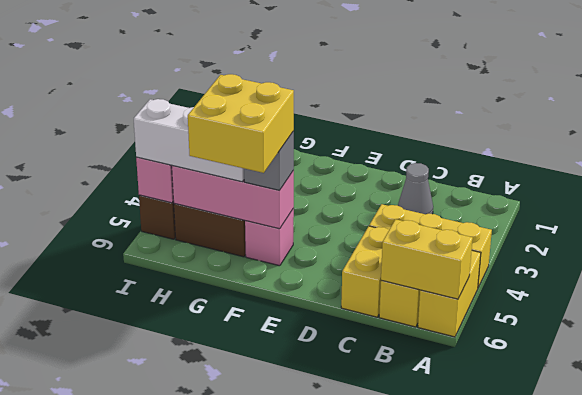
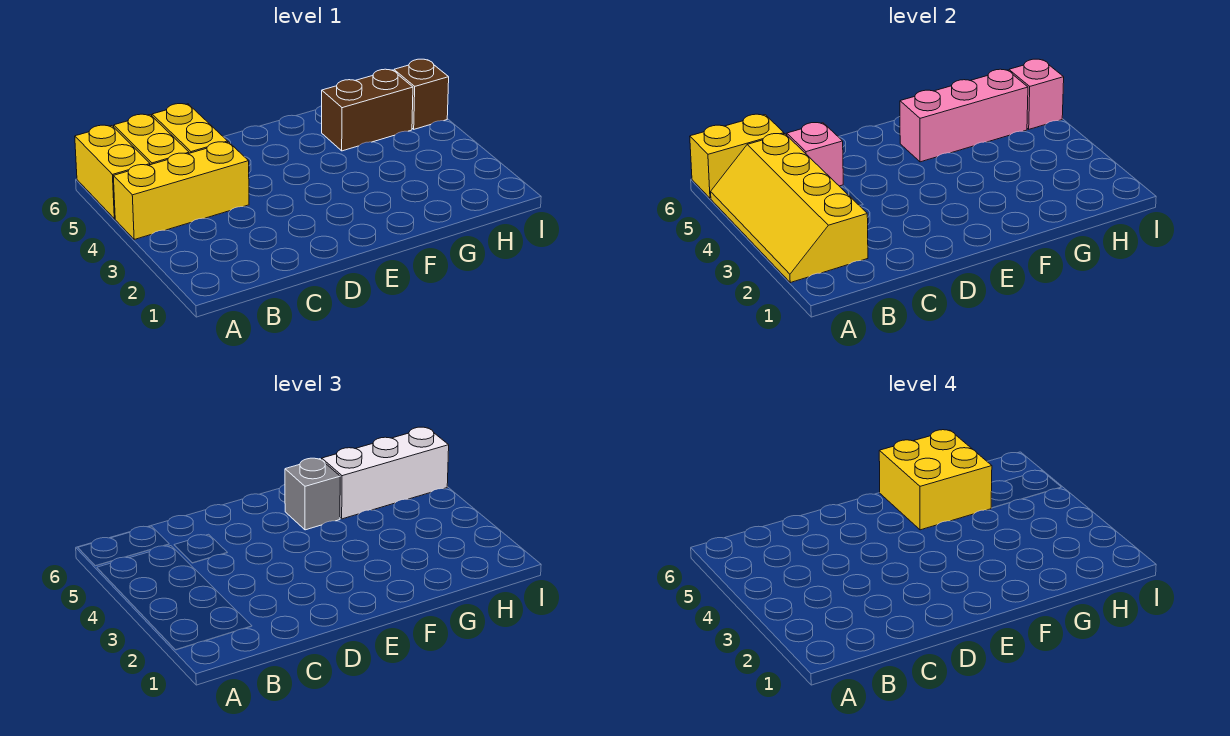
none -> yellow 2x4 slope [711,134,868,283]
grey 1x1 cone [398,163,433,214] -> none
pink 1x1 brick [245,208,294,266] -> pink 1x1 brick moved to [787,123,843,186]

